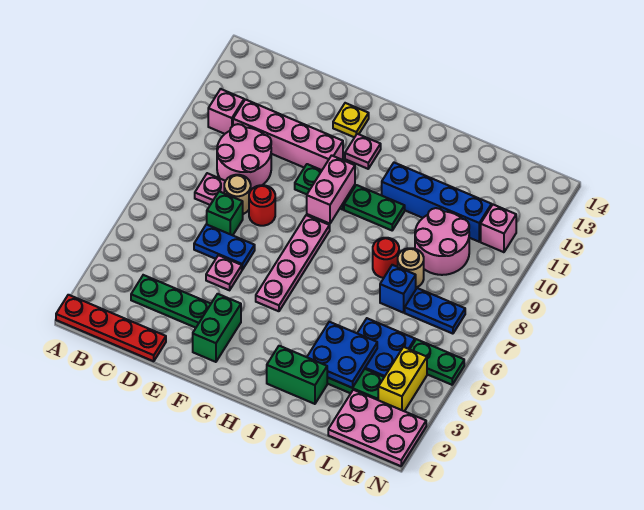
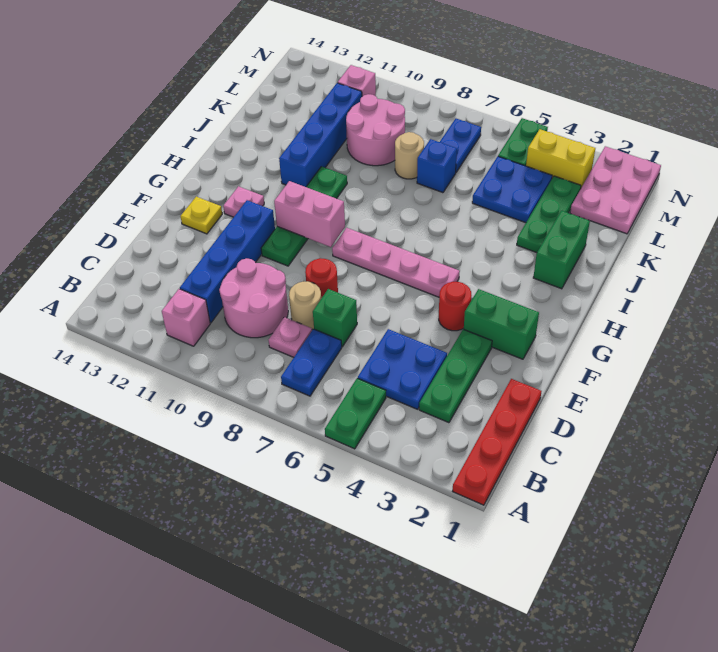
none -> green 1x2 plate [325,378,386,449]
pink 1x4 brick [233,99,343,170] -> blue 1x4 brick [180,200,275,323]
blue 1x2 plate [194,224,255,270] -> blue 1x2 plate moved to [281,329,342,396]
pink 1x1 plate [206,255,242,290] -> none
blue 2x2 plate [307,322,377,388] -> blue 2x2 plate moved to [358,329,447,409]
red 1x1 round brick [373,238,399,278] -> red 1x1 round brick moved to [439,282,472,331]

